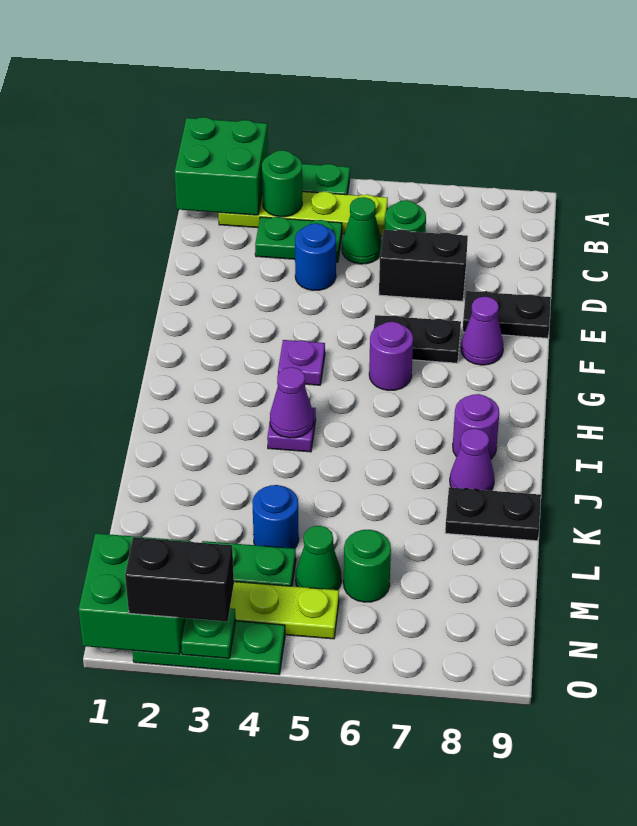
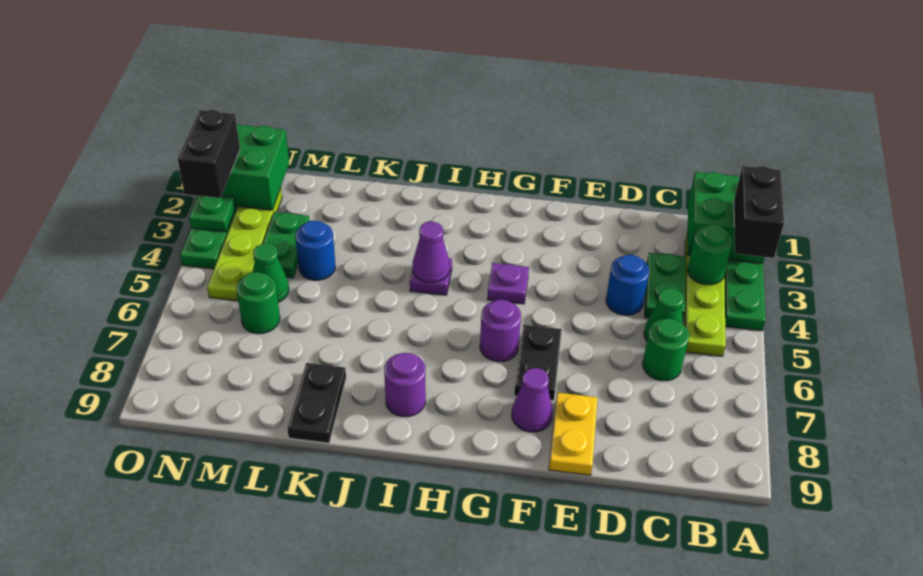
black 1x2 brick [379,229,468,301] -> black 1x2 brick moved to [734,166,784,258]
black 1x2 plate [462,291,551,338] -> yellow 1x2 plate [549,392,598,475]
purple 1x1 cone [450,428,494,491] -> none

